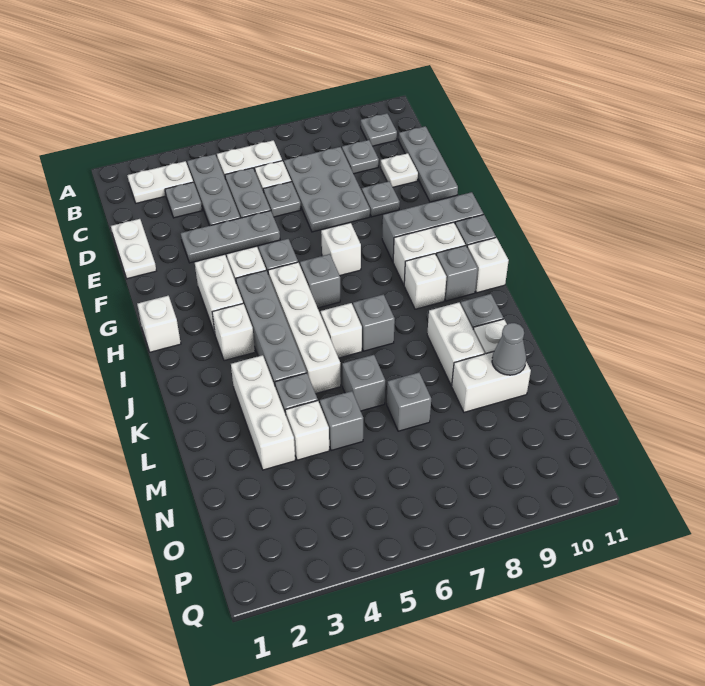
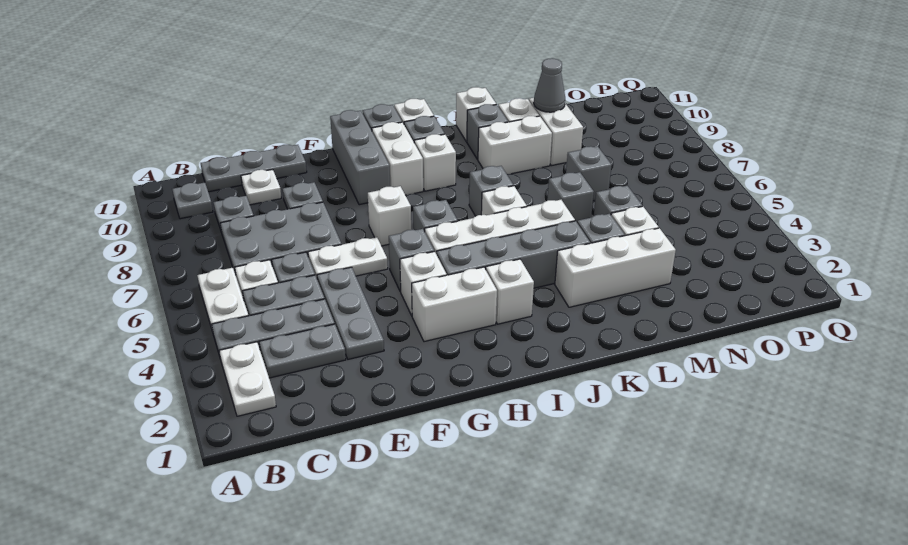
grey 1x1 plate [165,182,202,218] -> grey 1x2 plate [259,324,346,378]
white 1x2 plate [111,219,156,279] -> white 1x2 plate moved to [308,237,388,280]
white 1x1 brick [137,296,181,352] -> white 1x1 brick moved to [456,87,496,142]

